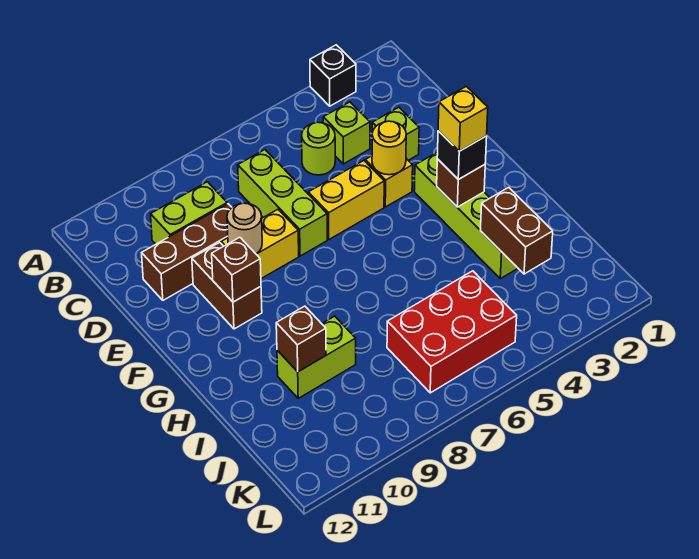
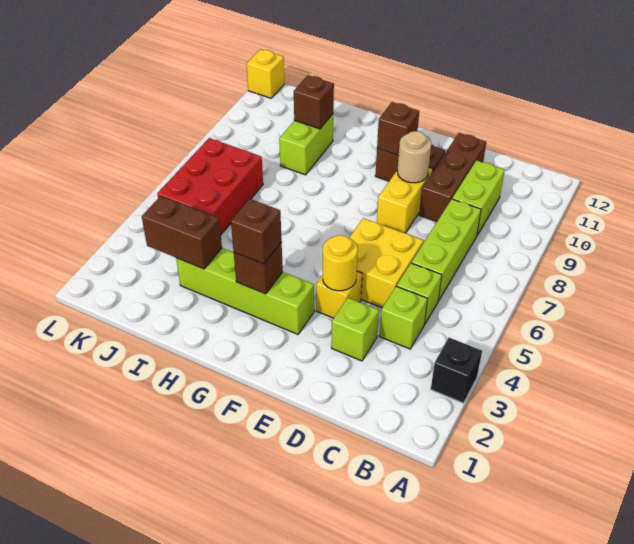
lime 1x1 round brick [302,122,335,175] -> lime 1x1 brick [397,263,442,325]
lime 1x3 brick [238,150,327,256] -> lime 1x3 brick turned to [412,199,481,301]
yellow 1x2 brick [308,161,384,239] -> yellow 2x2 brick [349,218,423,308]
black 1x1 brick [437,131,487,179] -> brown 1x1 brick [231,199,282,264]
yellow 1x1 brick [438,86,488,151] -> yellow 1x1 brick moved to [247,49,284,98]

